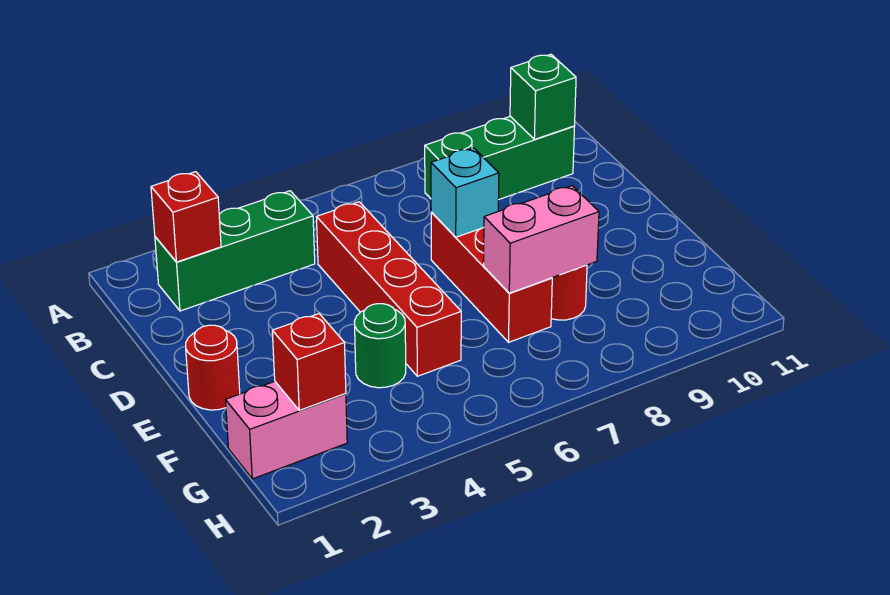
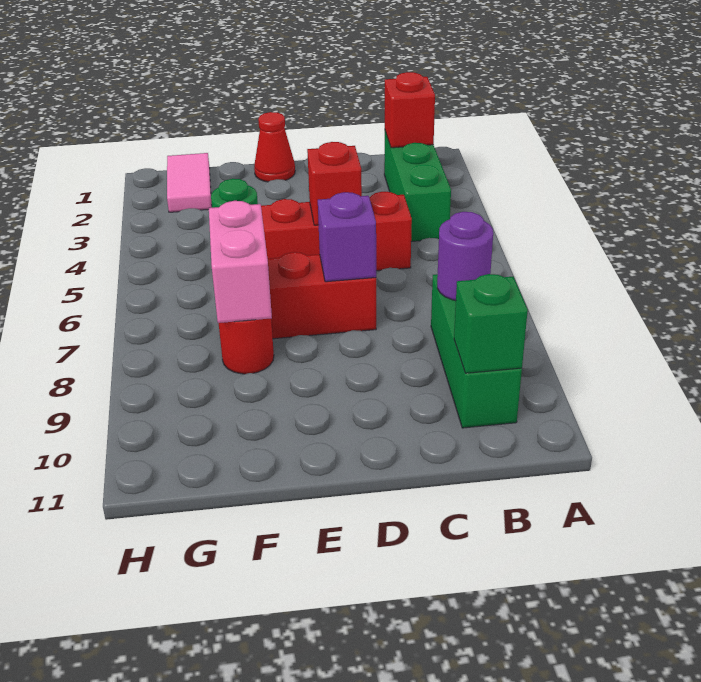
none -> purple 1x1 round brick [437,212,493,300]
cyan 1x1 brick [431,148,499,237] -> purple 1x1 brick [318,192,376,282]
red 1x1 round brick [186,325,240,410] -> red 1x1 cone [254,112,295,182]
pink 1x2 brick [226,381,347,479] -> pink 1x2 tile [167,153,212,212]
red 1x1 brick [272,314,346,410] -> red 1x1 brick moved to [307,142,362,225]

